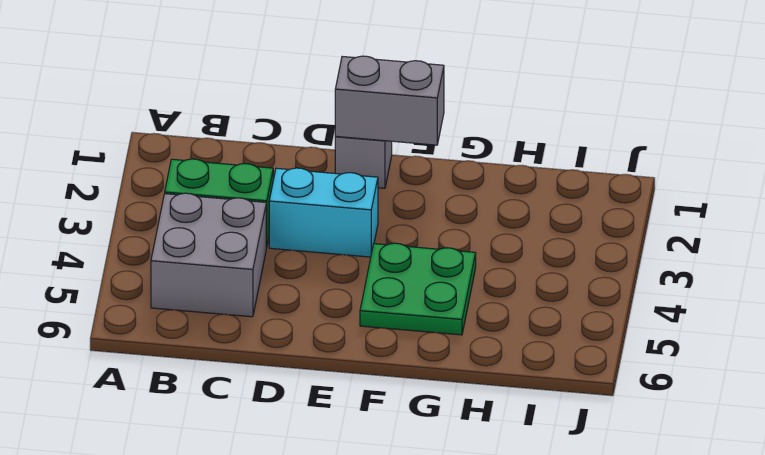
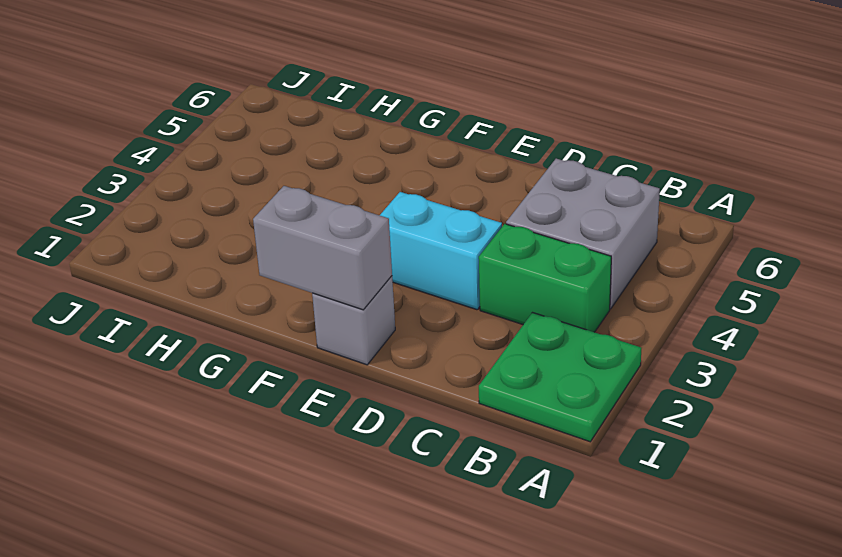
green 2x2 plate [360,243,476,335] -> green 2x2 plate moved to [479,313,641,442]

